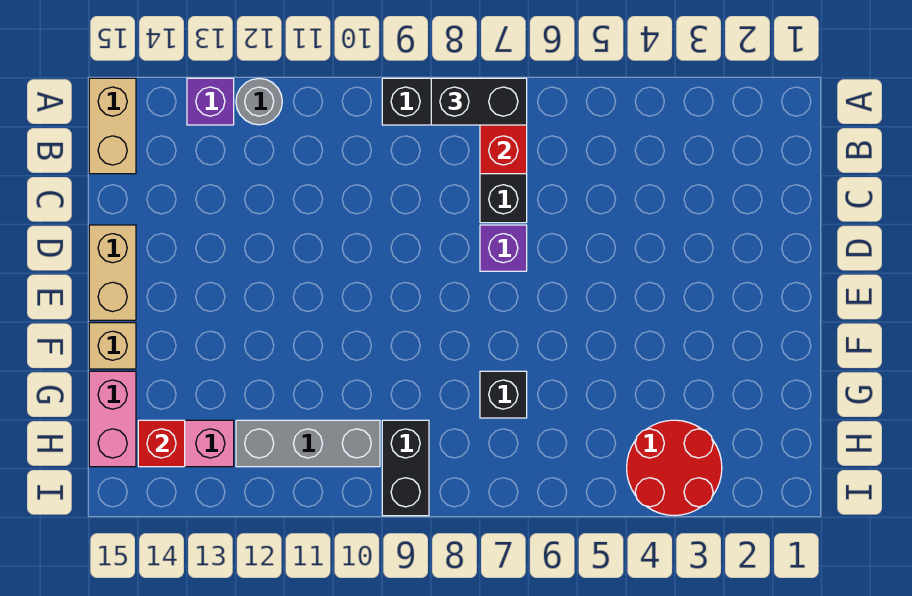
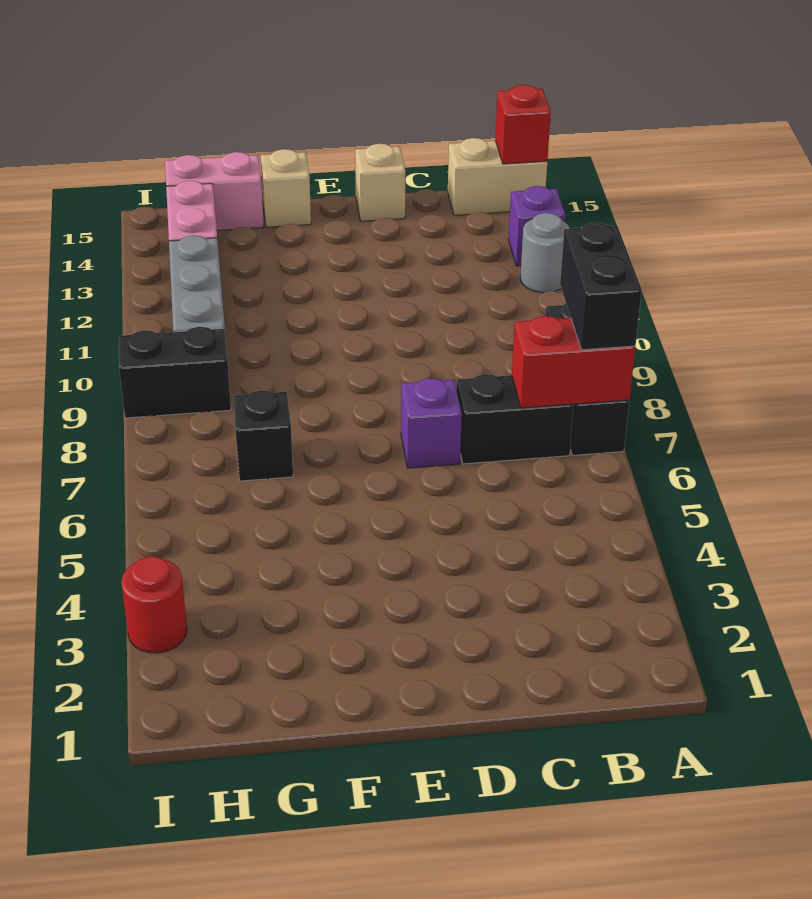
tan 1x2 brick [89,225,136,320] -> tan 1x1 brick [355,144,405,221]
red 2x2 round brick [627,420,722,515] -> red 1x1 round brick [121,556,187,653]
red 1x1 brick [138,420,185,467] -> red 1x1 brick moved to [495,85,551,164]

